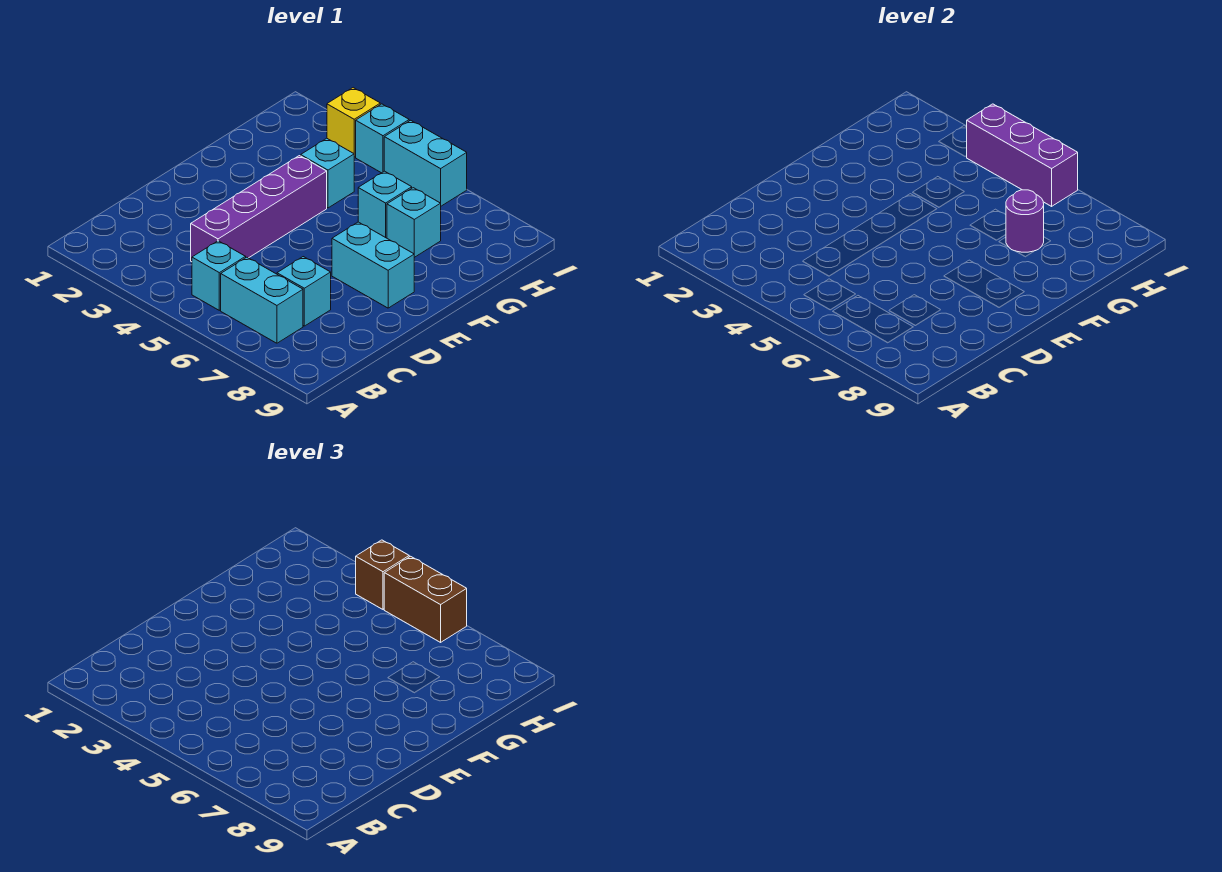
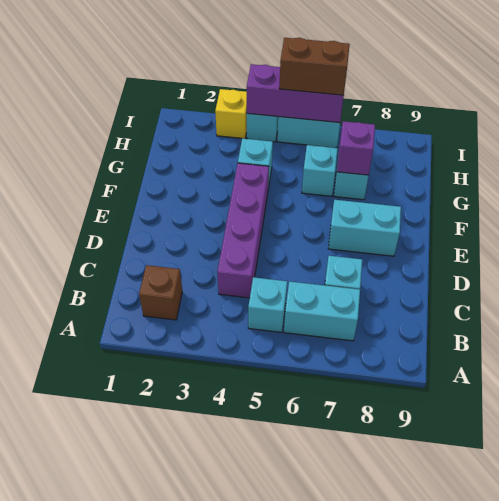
purple 1x1 round brick [1006,190,1044,252] -> purple 1x1 brick [337,121,375,175]
brown 1x1 brick [356,540,409,609] -> brown 1x1 brick moved to [139,265,182,320]

